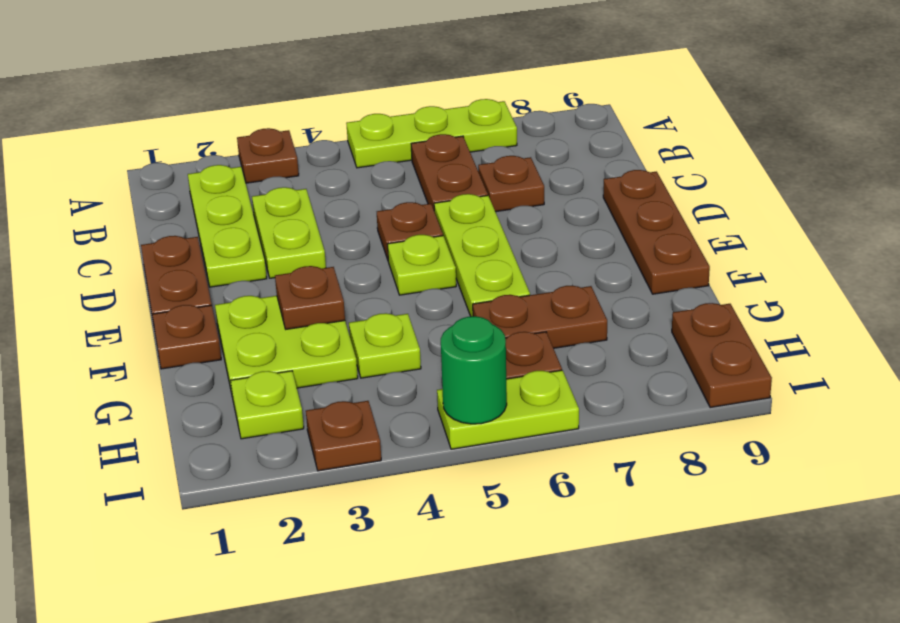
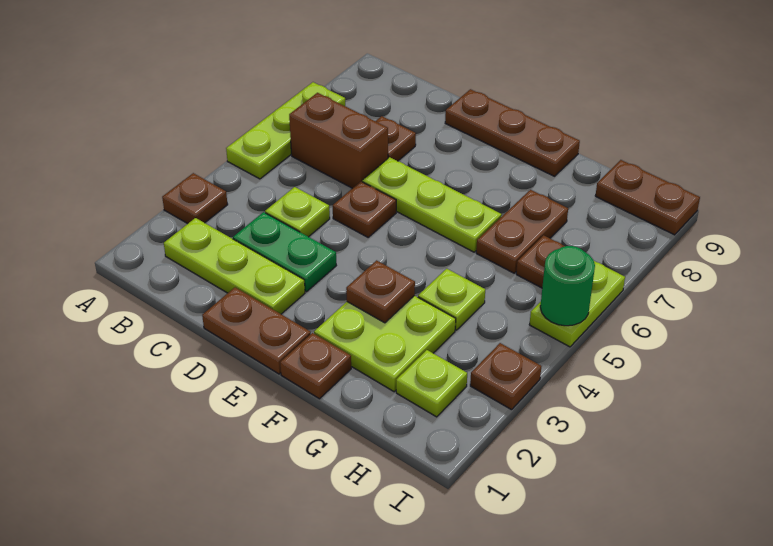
brown 1x2 plate [411,134,488,209] -> brown 1x2 brick [289,93,388,188]
lime 1x2 plate [252,187,326,278] -> green 1x2 plate [233,212,336,292]
lime 1x1 plate [388,235,456,295] -> lime 1x1 plate moved to [265,187,330,237]

